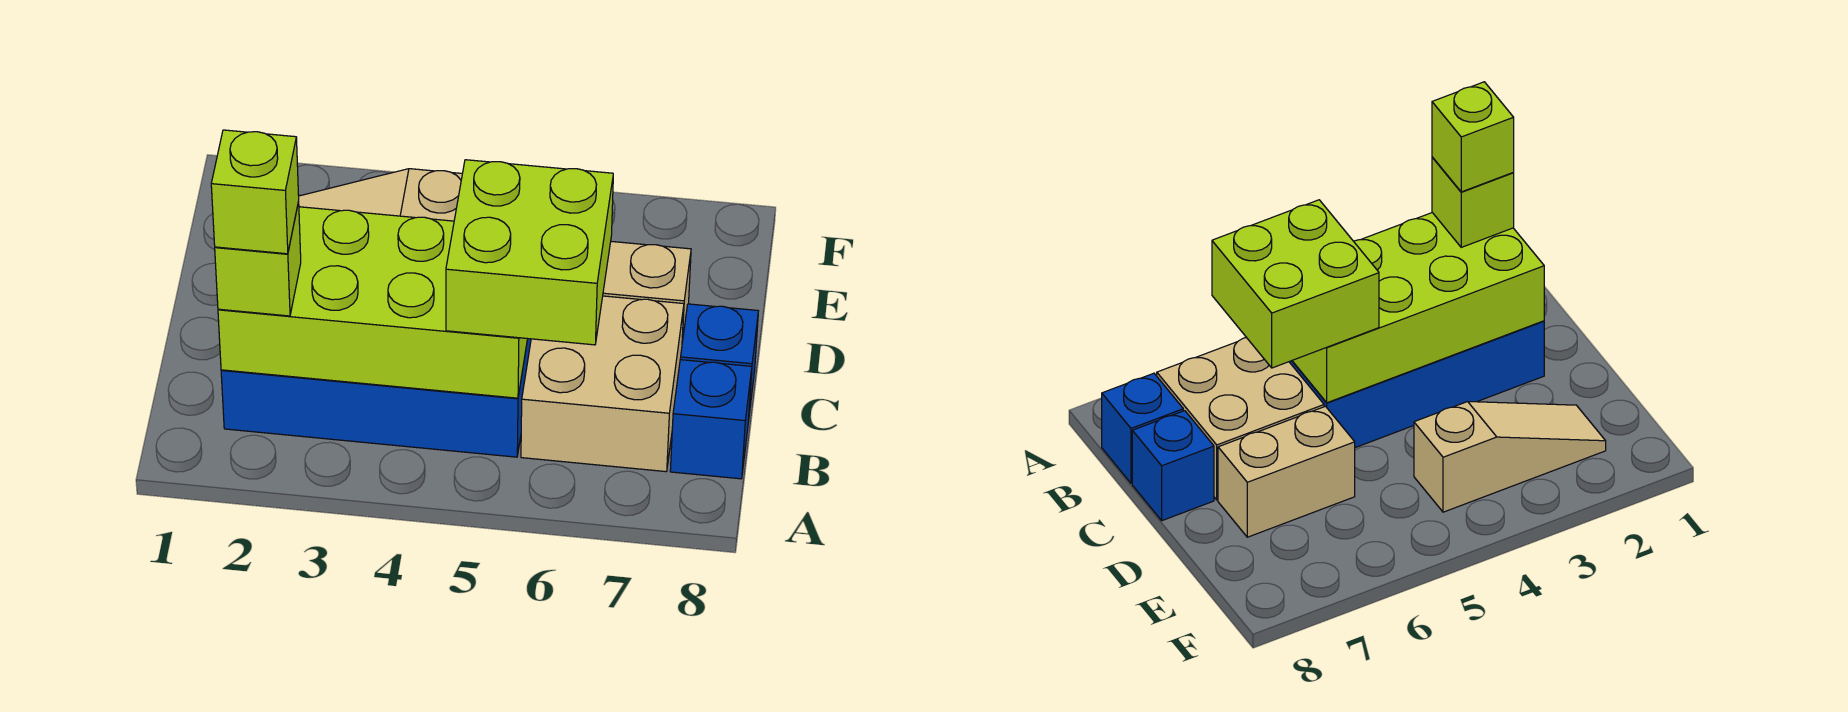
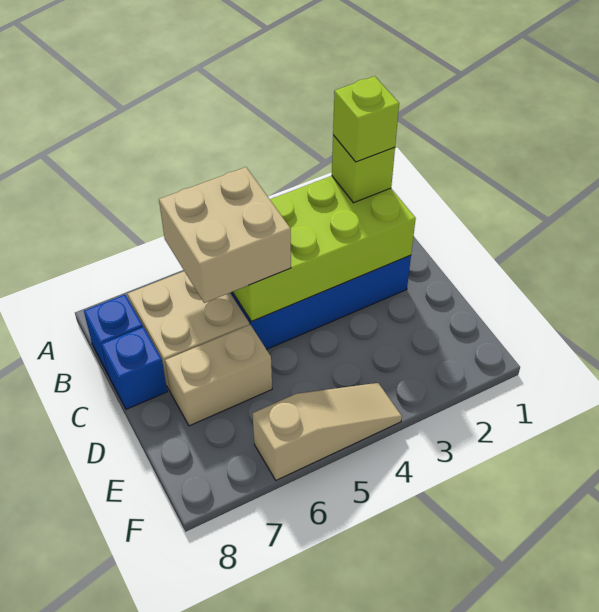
lime 2x2 brick [446,160,613,345] -> tan 2x2 brick [159,167,291,303]
tan 1x3 slope [298,169,462,221] -> tan 1x3 slope moved to [253,383,402,480]

